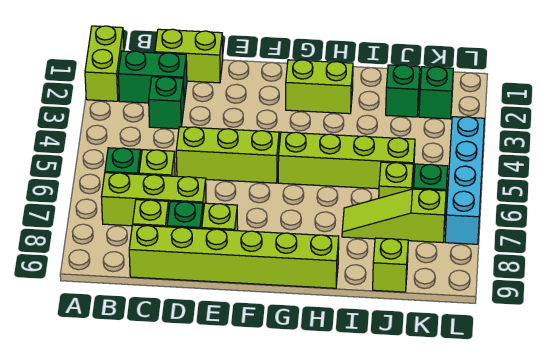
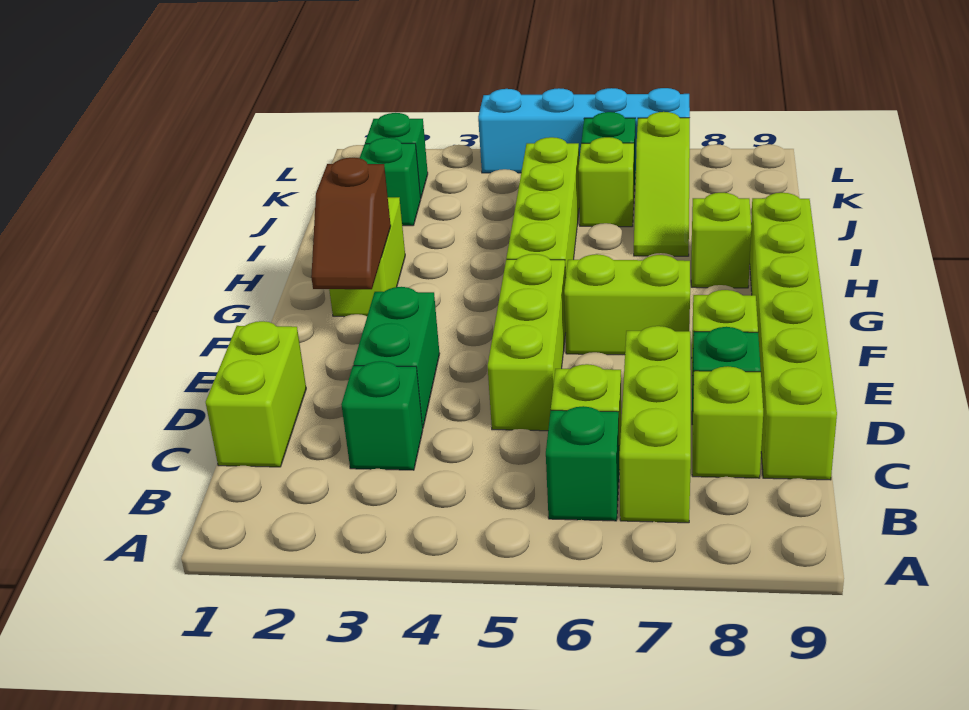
lime 1x2 brick [85,26,124,101] -> lime 1x2 brick moved to [564,254,690,355]
green 1x2 brick [118,51,187,103] -> green 1x2 brick moved to [354,287,440,427]
none -> brown 1x2 slope [311,158,391,289]
lime 1x1 brick [373,238,408,292] -> lime 1x1 brick moved to [691,193,751,288]

